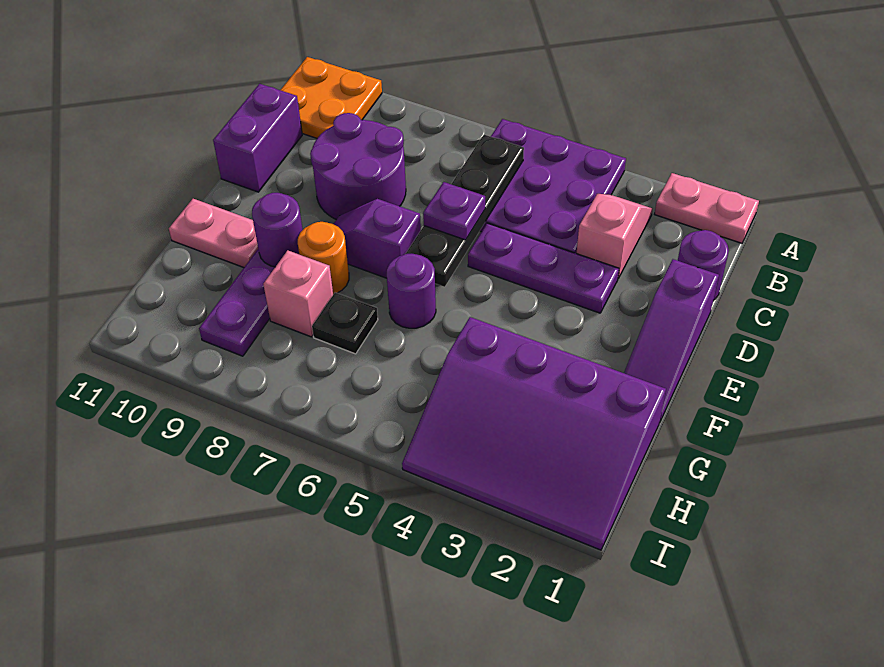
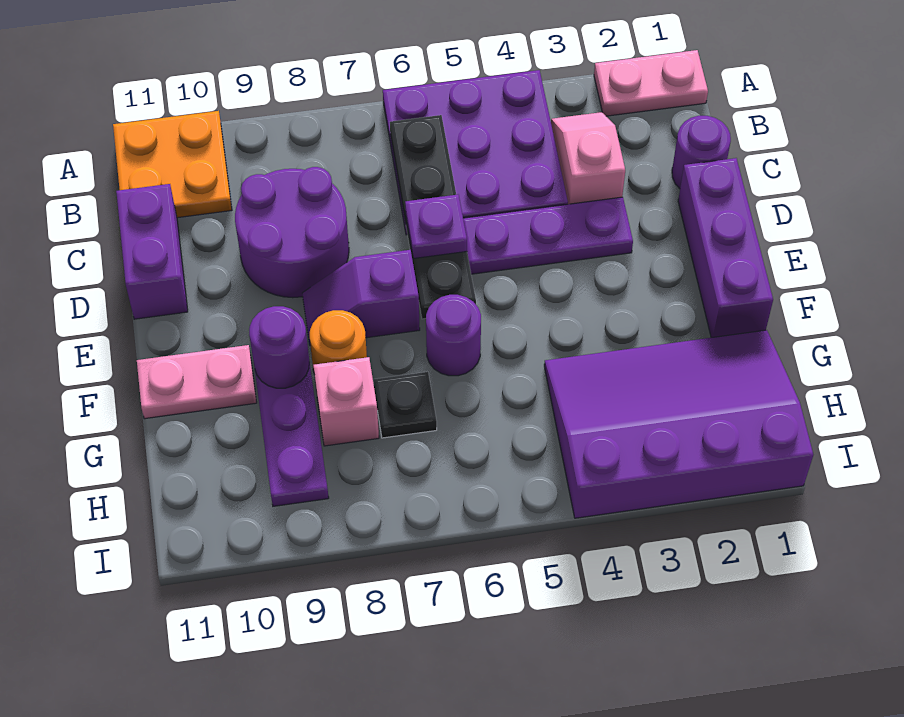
purple 1x3 slope [624,259,719,423] -> purple 1x3 brick [678,158,773,338]
purple 3x4 slope [402,317,666,550] -> purple 3x4 slope turned to [544,330,813,518]

